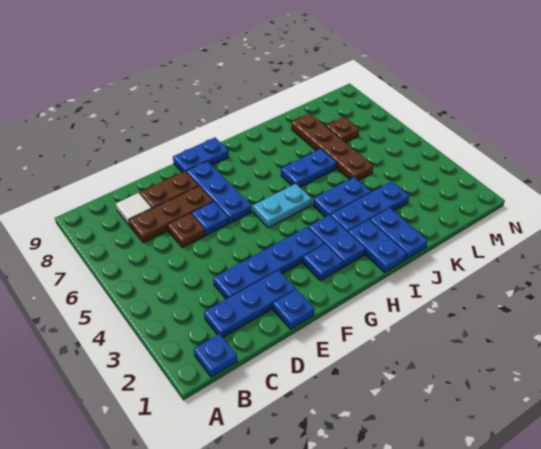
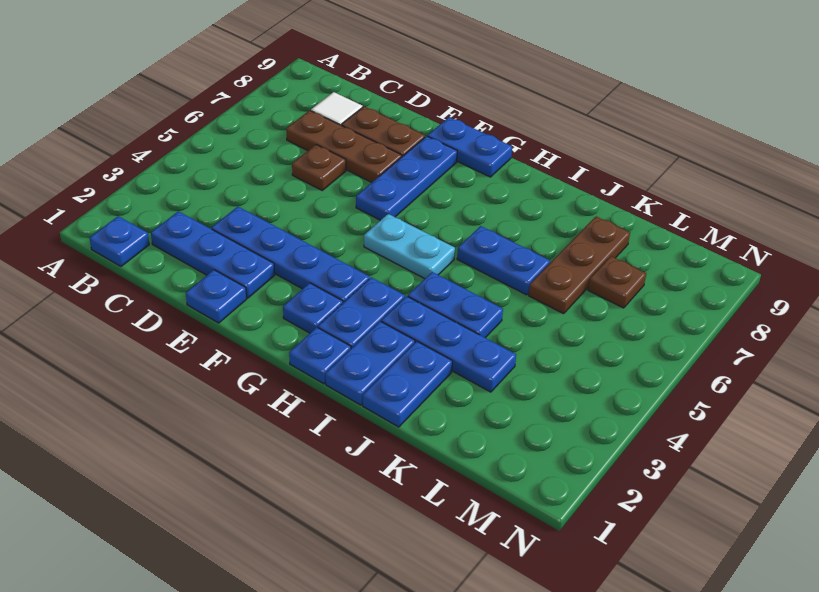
blue 1x1 plate [192,201,229,235] -> blue 1x1 plate moved to [289,327,351,384]
brown 1x4 plate [291,113,373,181] -> brown 1x3 plate [529,216,630,314]

